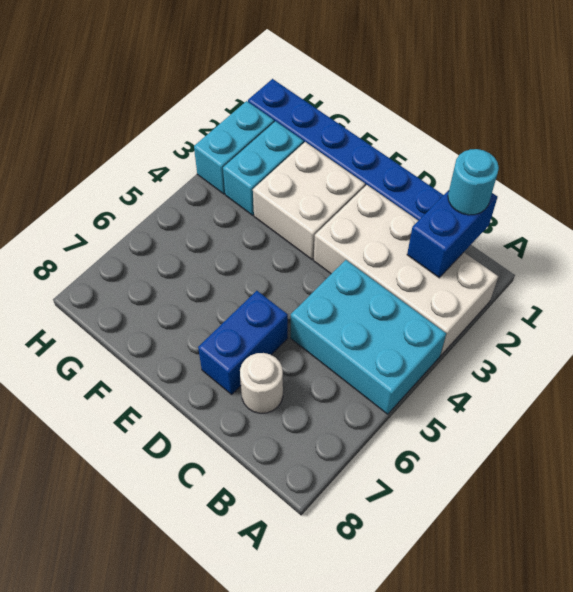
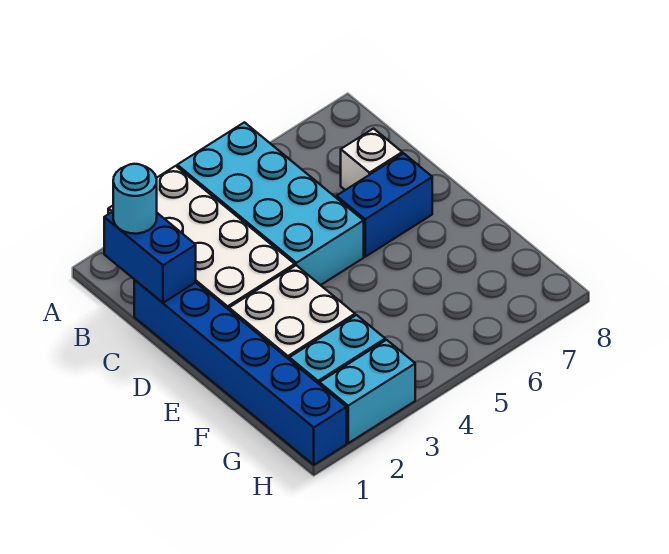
cyan 2x3 brick [291,260,446,414] -> cyan 2x4 brick [177,122,364,285]
blue 1x2 brick [407,190,497,278] -> blue 1x2 brick turned to [104,212,196,303]
white 1x1 round brick [240,353,283,413] -> white 1x1 brick [341,129,402,190]

